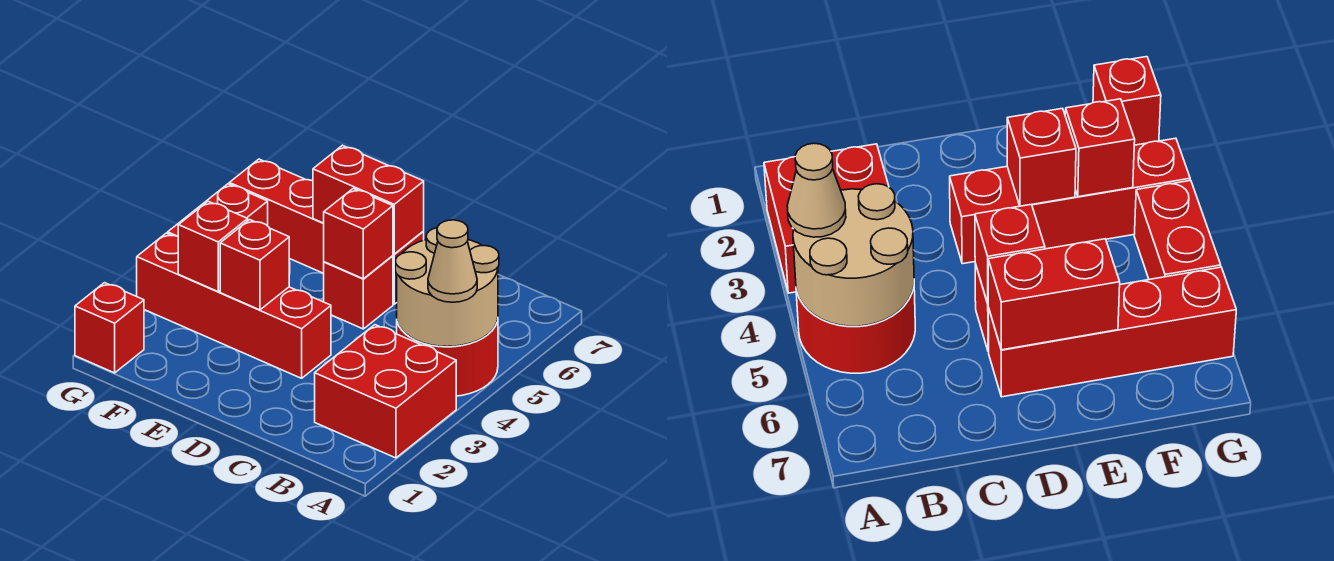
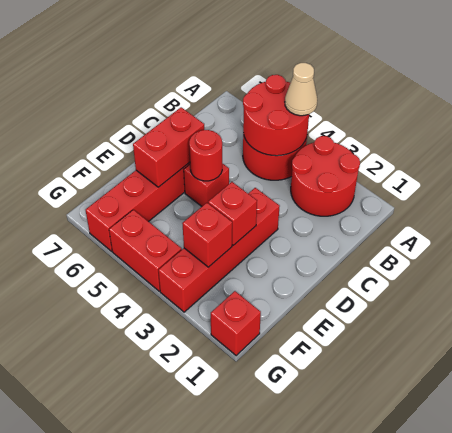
red 2x2 brick [315,325,456,458] -> red 2x2 round brick [291,136,360,216]
tan 2x2 round brick [395,228,499,347] -> red 2x2 round brick [243,75,309,156]
red 1x1 brick [324,188,393,279] -> red 1x1 round brick [189,130,222,181]

